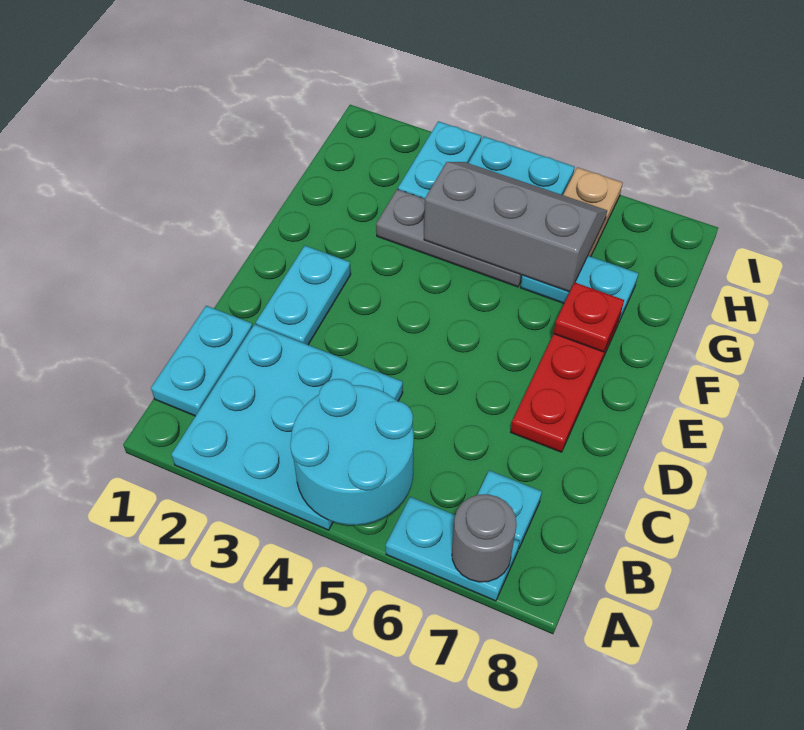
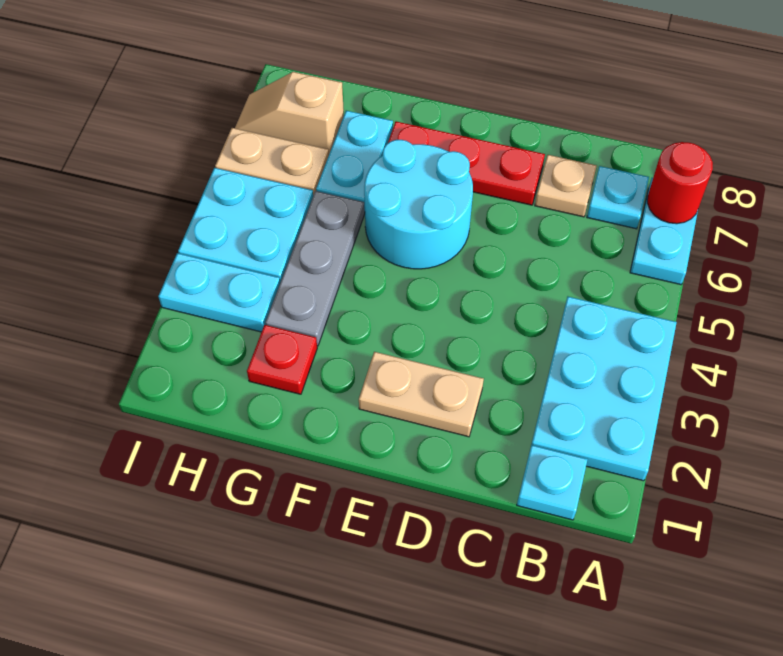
cyan 3x3 plate [171,324,403,530] -> cyan 2x3 plate [531,297,677,481]
cyan 2x2 round brick [290,379,414,525] -> cyan 2x2 round brick moved to [364,140,473,269]
grey 1x1 round brick [452,494,517,582] -> red 1x1 round brick [647,142,713,224]
cyan 1x2 plate [151,306,253,416] -> cyan 1x1 plate [517,445,588,520]
none -> tan 1x1 plate [535,155,597,217]
cyan 1x2 plate [256,246,351,345] -> tan 1x2 plate [359,352,484,437]
red 1x1 plate [554,282,624,352] -> red 1x1 plate moved to [247,325,317,394]
grey 2x3 slope [424,162,607,292] -> none
none -> tan 1x2 slope [235,72,344,154]

